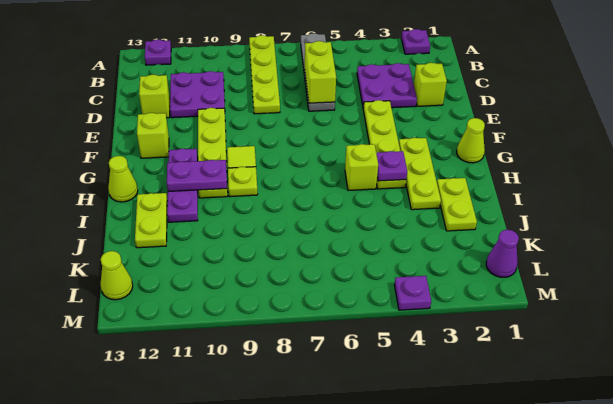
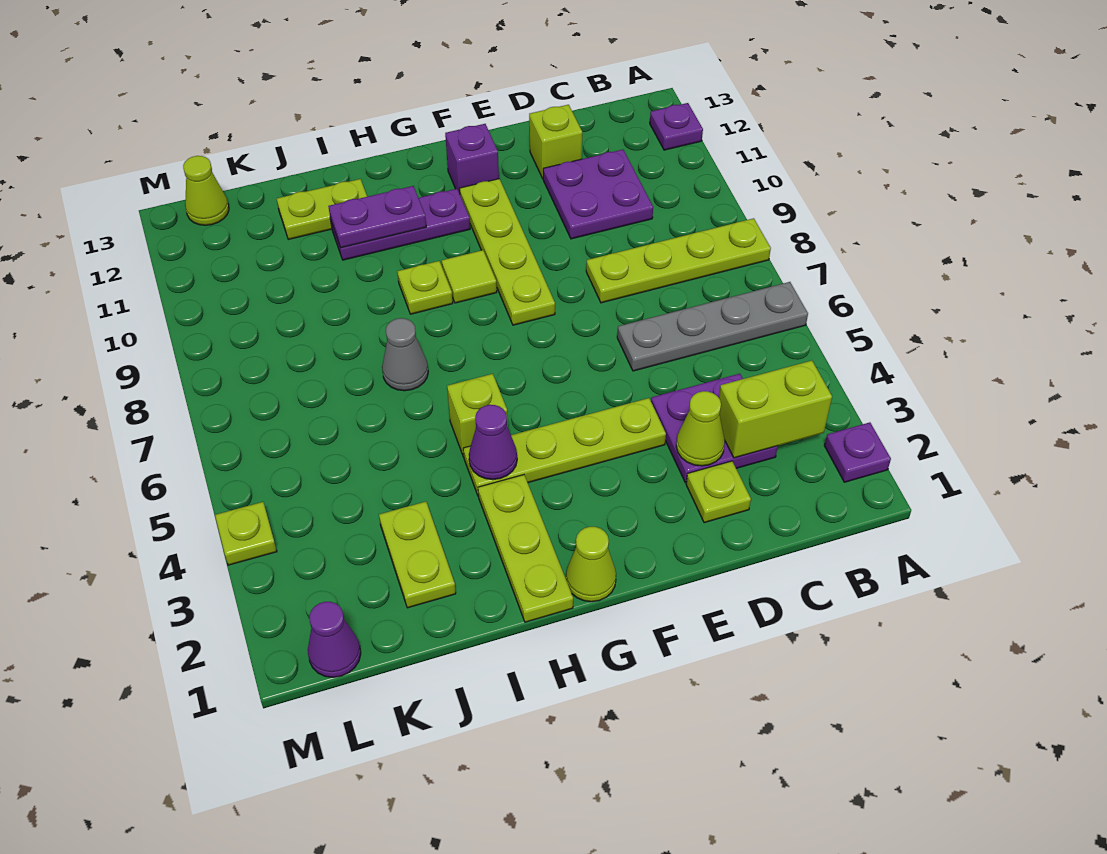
lime 1x2 brick [305,41,336,103] -> lime 1x2 brick moved to [719,361,832,458]
lime 1x1 brick [414,63,447,106] -> lime 1x1 plate [686,461,751,523]
lime 1x4 plate [198,108,228,198] -> lime 1x4 plate turned to [460,179,555,325]
lime 1x1 brick [137,113,169,158] -> purple 1x1 brick [445,124,499,193]
lime 1x3 plate [399,138,441,210] -> lime 1x3 plate turned to [478,475,573,622]
purple 1x1 plate [376,151,407,181] -> purple 1x1 cone [469,405,517,480]
purple 1x2 plate [167,160,227,191] -> purple 1x2 plate turned to [328,186,426,248]
lime 1x1 cone [108,156,138,202] -> lime 1x1 cone moved to [676,391,725,466]
lime 1x2 plate [437,178,477,231] -> lime 1x2 plate turned to [379,502,456,608]
none -> grey 1x1 cone [382,318,428,391]
purple 1x1 plate [394,276,431,310] -> lime 1x1 plate [215,502,277,565]

